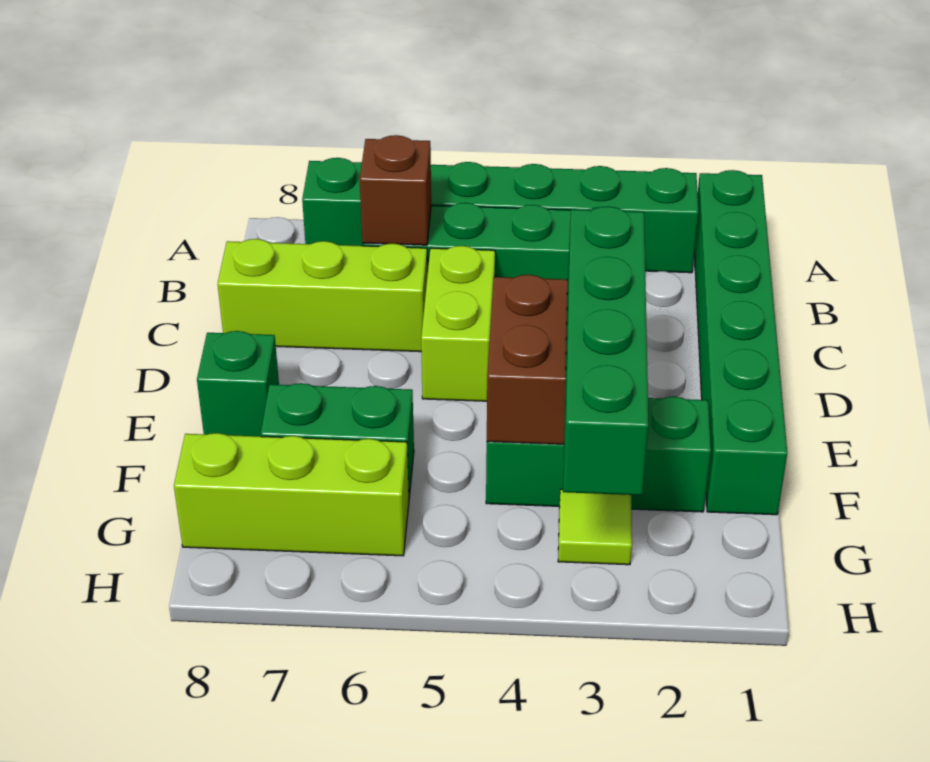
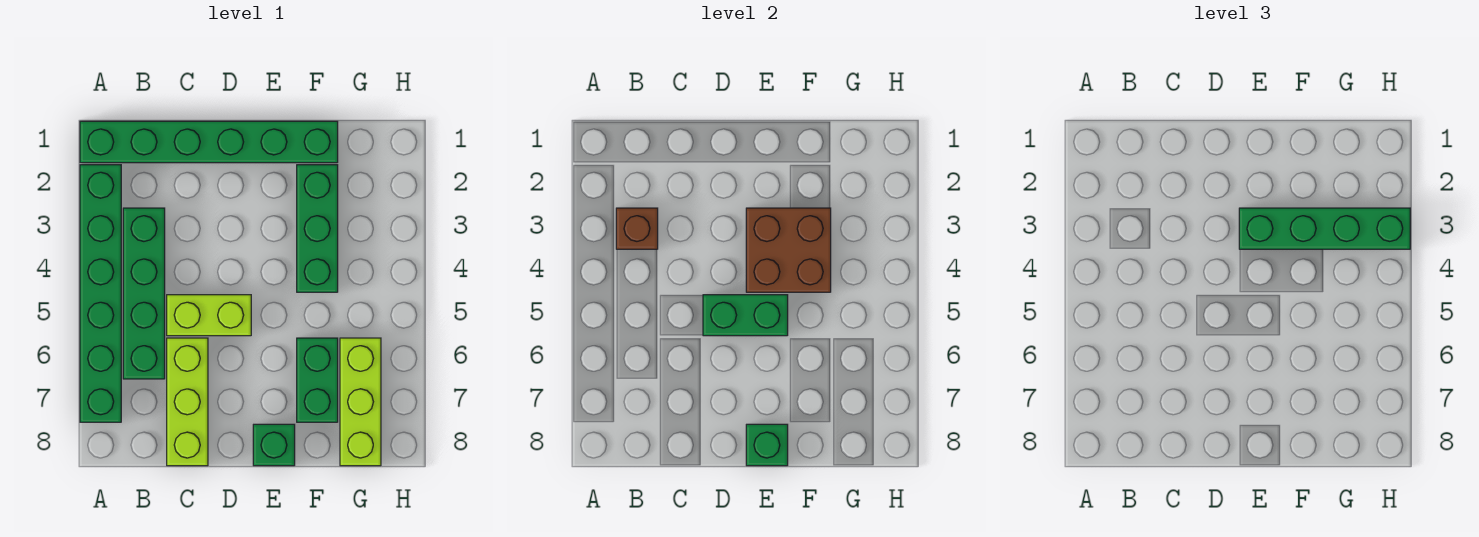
brown 1x1 brick [360,135,431,245] -> brown 1x1 brick moved to [616,208,658,249]
none -> green 1x2 brick [703,295,788,336]
none -> green 1x1 brick [746,424,788,466]
lime 1x1 tile [558,489,632,565] -> none

